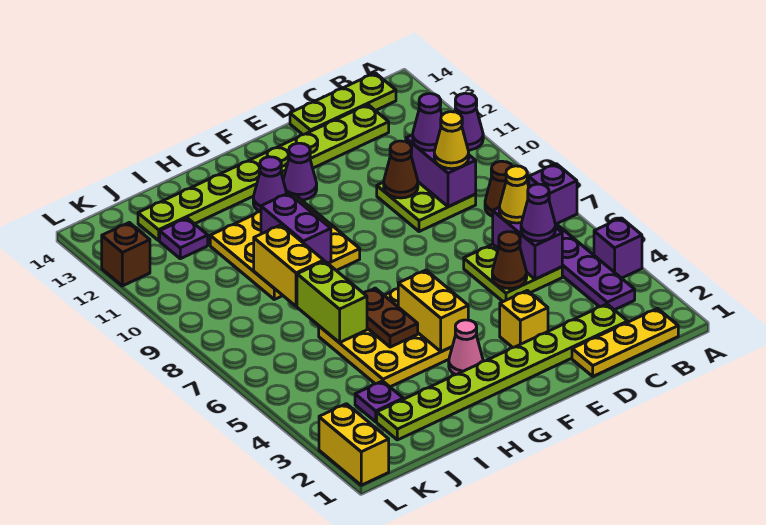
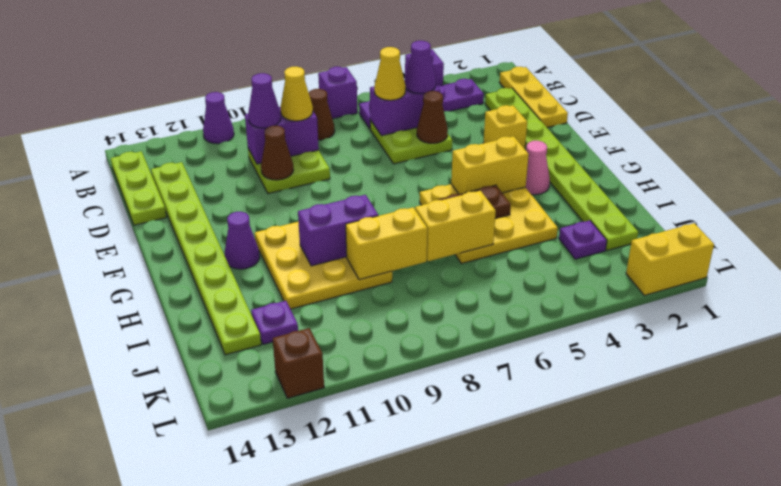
purple 1x1 cone [283,143,317,200] -> none
lime 1x2 brick [297,261,367,343] -> yellow 1x2 brick [415,191,496,261]

